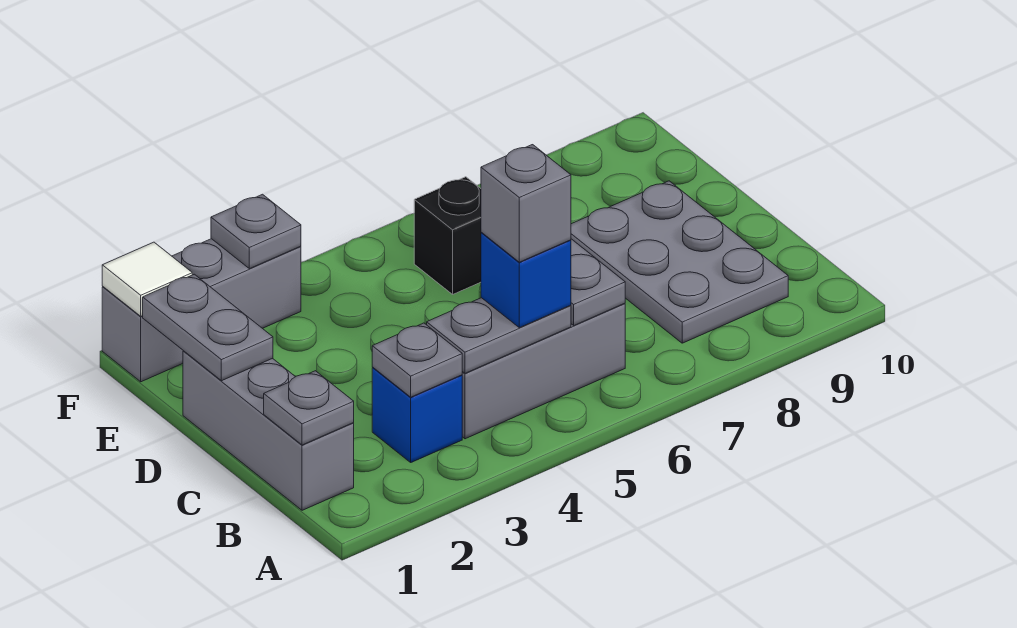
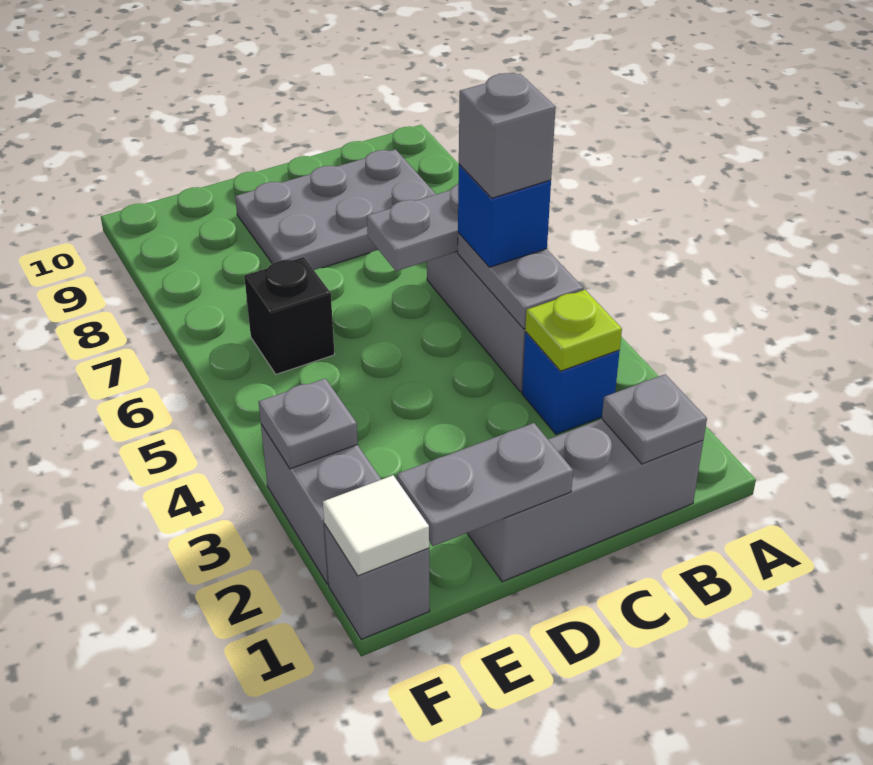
grey 1x1 plate [372,323,462,397] -> lime 1x1 plate [525,290,622,371]

